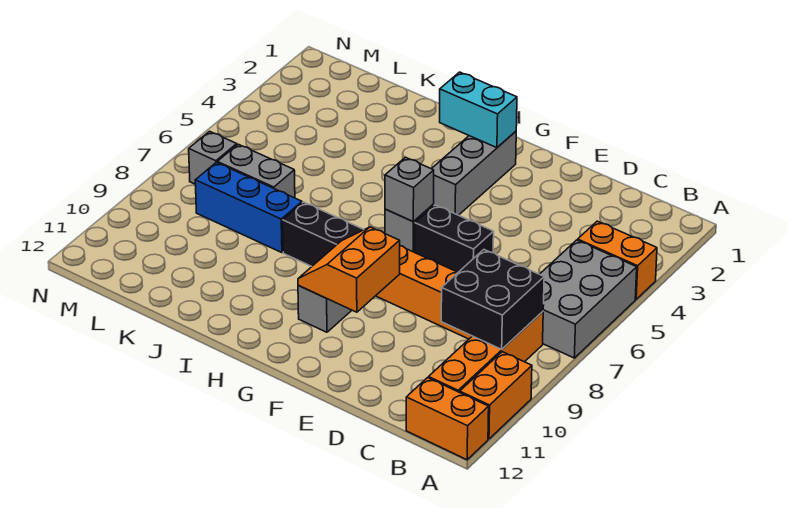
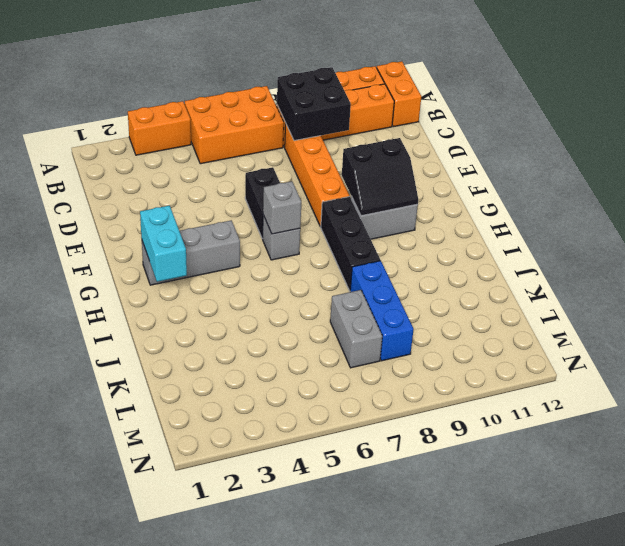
orange 1x2 brick [578,221,657,299] -> orange 1x2 brick turned to [128,101,191,155]
grey 2x3 brick [540,240,637,358] -> orange 2x3 brick [185,86,284,164]
orange 2x2 slope [298,227,400,312] -> black 2x2 slope [342,138,418,216]
grey 1x1 brick [189,131,237,184] -> none

